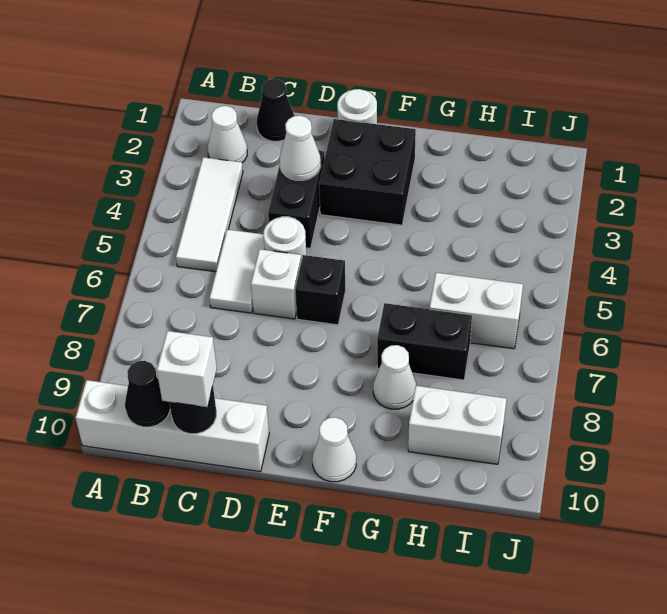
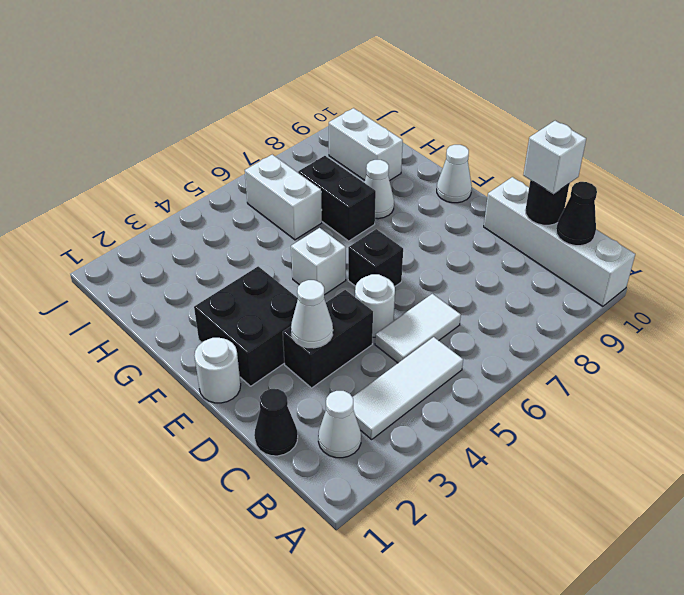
white 1x1 brick [251,249,301,319] -> white 1x1 brick moved to [291,228,346,295]

